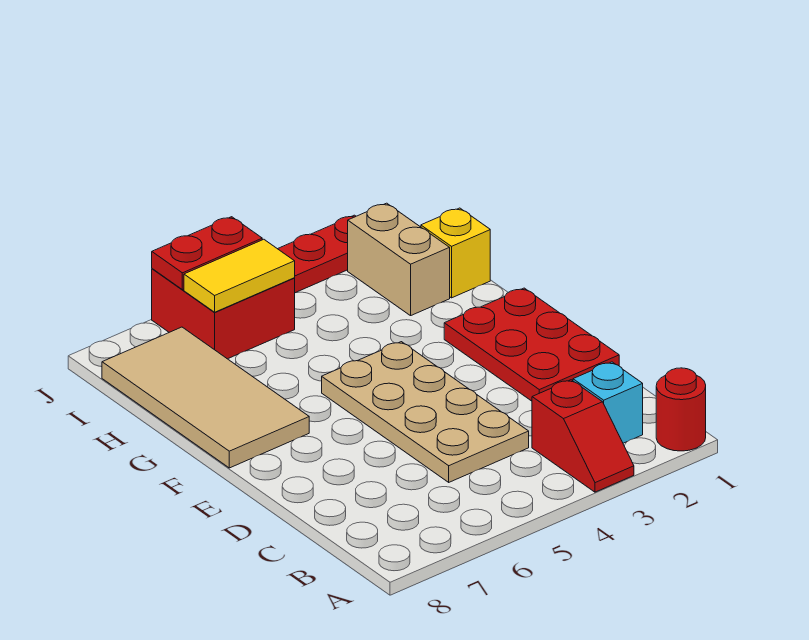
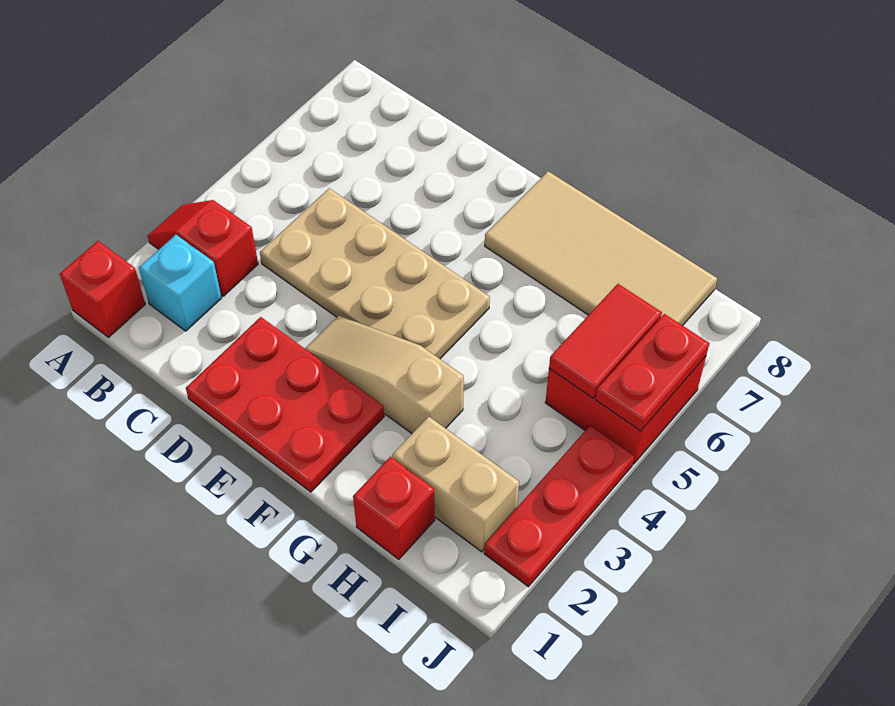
red 1x1 round brick [656,368,706,451] -> red 1x1 brick [60,241,145,337]
none -> tan 1x3 slope [305,316,464,433]
yellow 1x1 brick [421,208,490,298] -> red 1x1 brick [353,457,435,559]
yellow 1x2 tile [184,239,295,312] -> red 1x2 tile [549,284,662,398]

